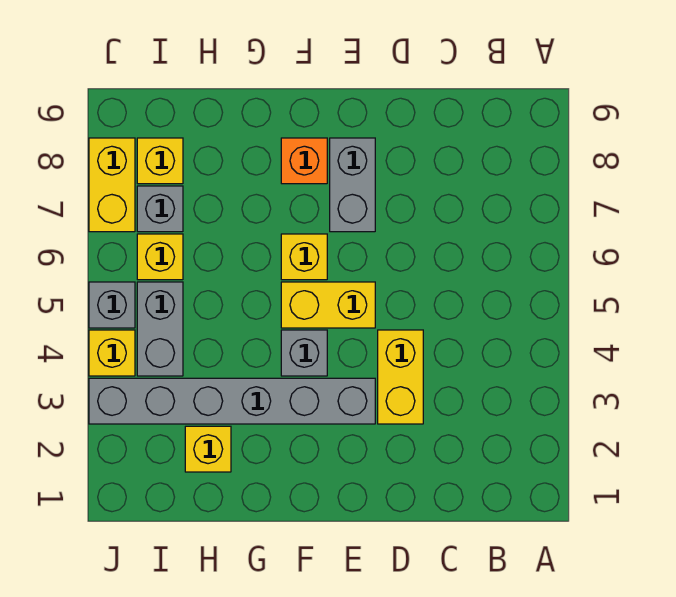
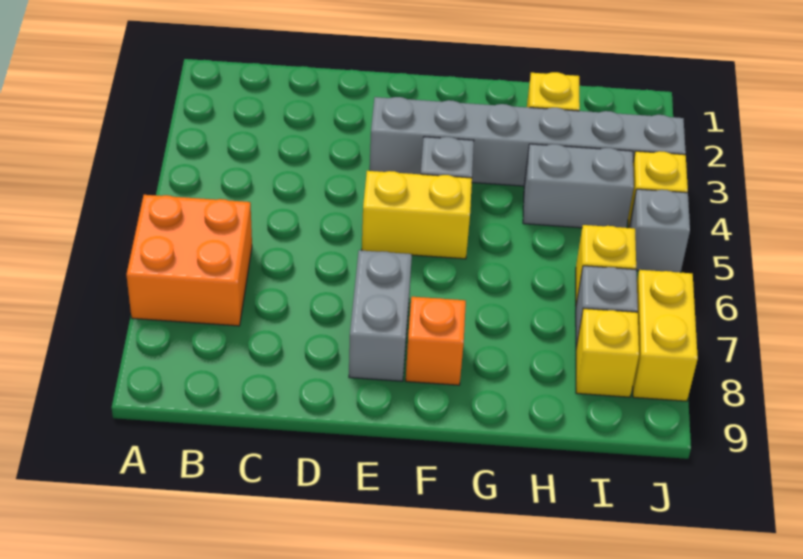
none -> orange 2x2 brick [126,195,252,326]
yellow 1x2 brick [378,330,423,424] -> none
yellow 1x1 brick [281,234,327,280] -> none
grey 1x2 brick [137,282,183,376] -> grey 1x2 brick turned to [523,144,634,228]

